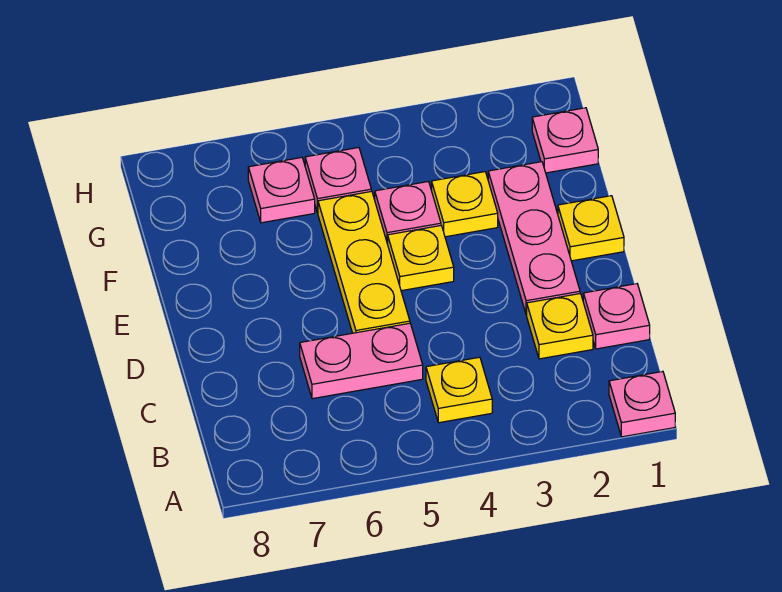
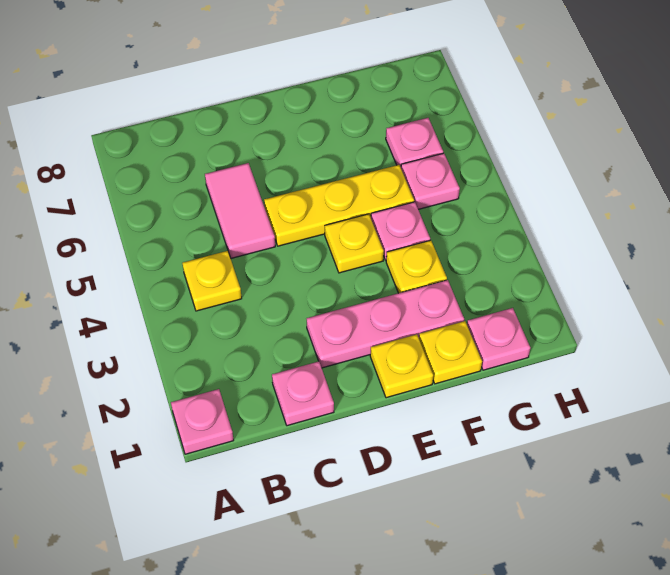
yellow 1x1 plate [527,294,593,359] -> yellow 1x1 plate moved to [419,321,482,384]
pink 1x2 plate [300,323,423,399] -> pink 1x2 tile [205,163,275,258]

